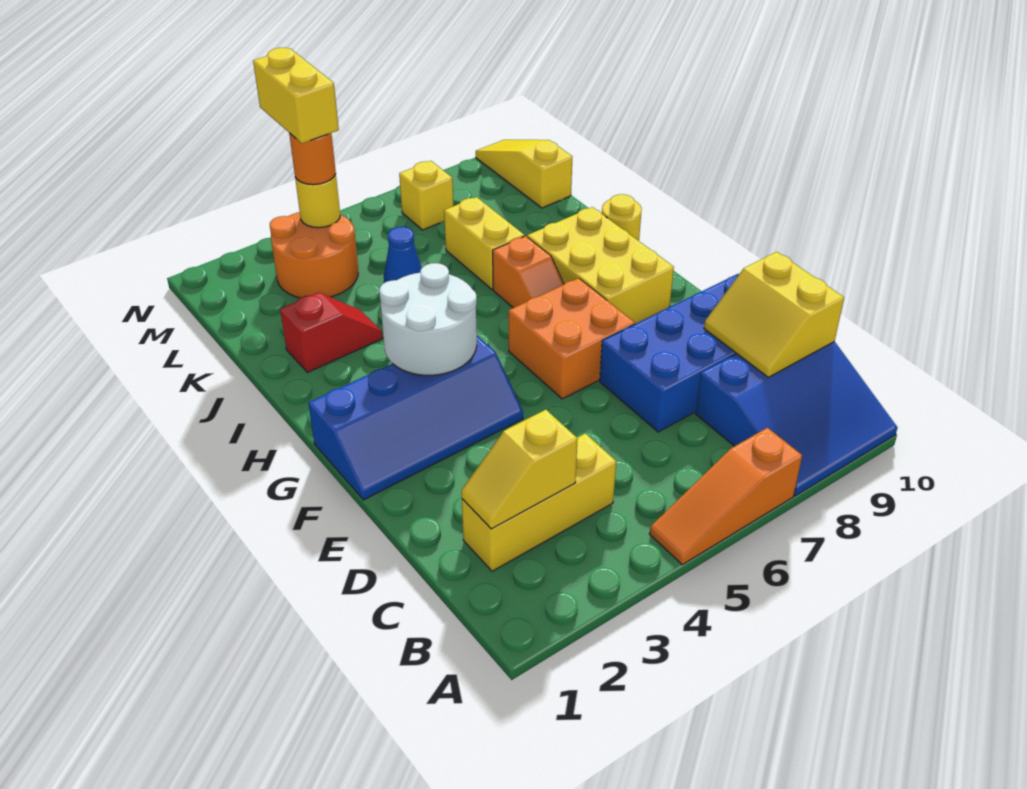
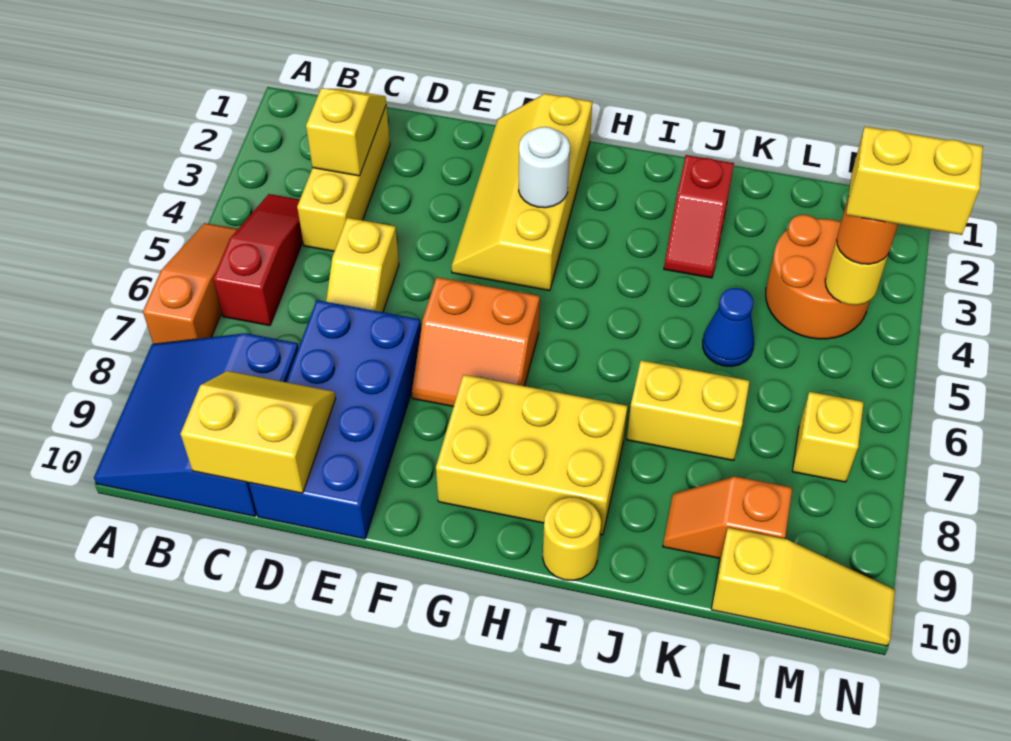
none -> red 1x3 slope [213,194,303,326]
none -> yellow 1x2 slope [326,218,399,312]
blue 2x4 slope [308,336,523,500] -> yellow 2x4 slope [451,94,592,291]
orange 2x2 brick [509,278,635,399] -> orange 2x2 slope [412,277,540,407]
white 2x2 round brick [379,263,477,375] -> white 1x1 round brick [519,127,570,208]
orange 1x2 slope [493,236,564,308] -> orange 1x2 slope moved to [663,477,792,558]

